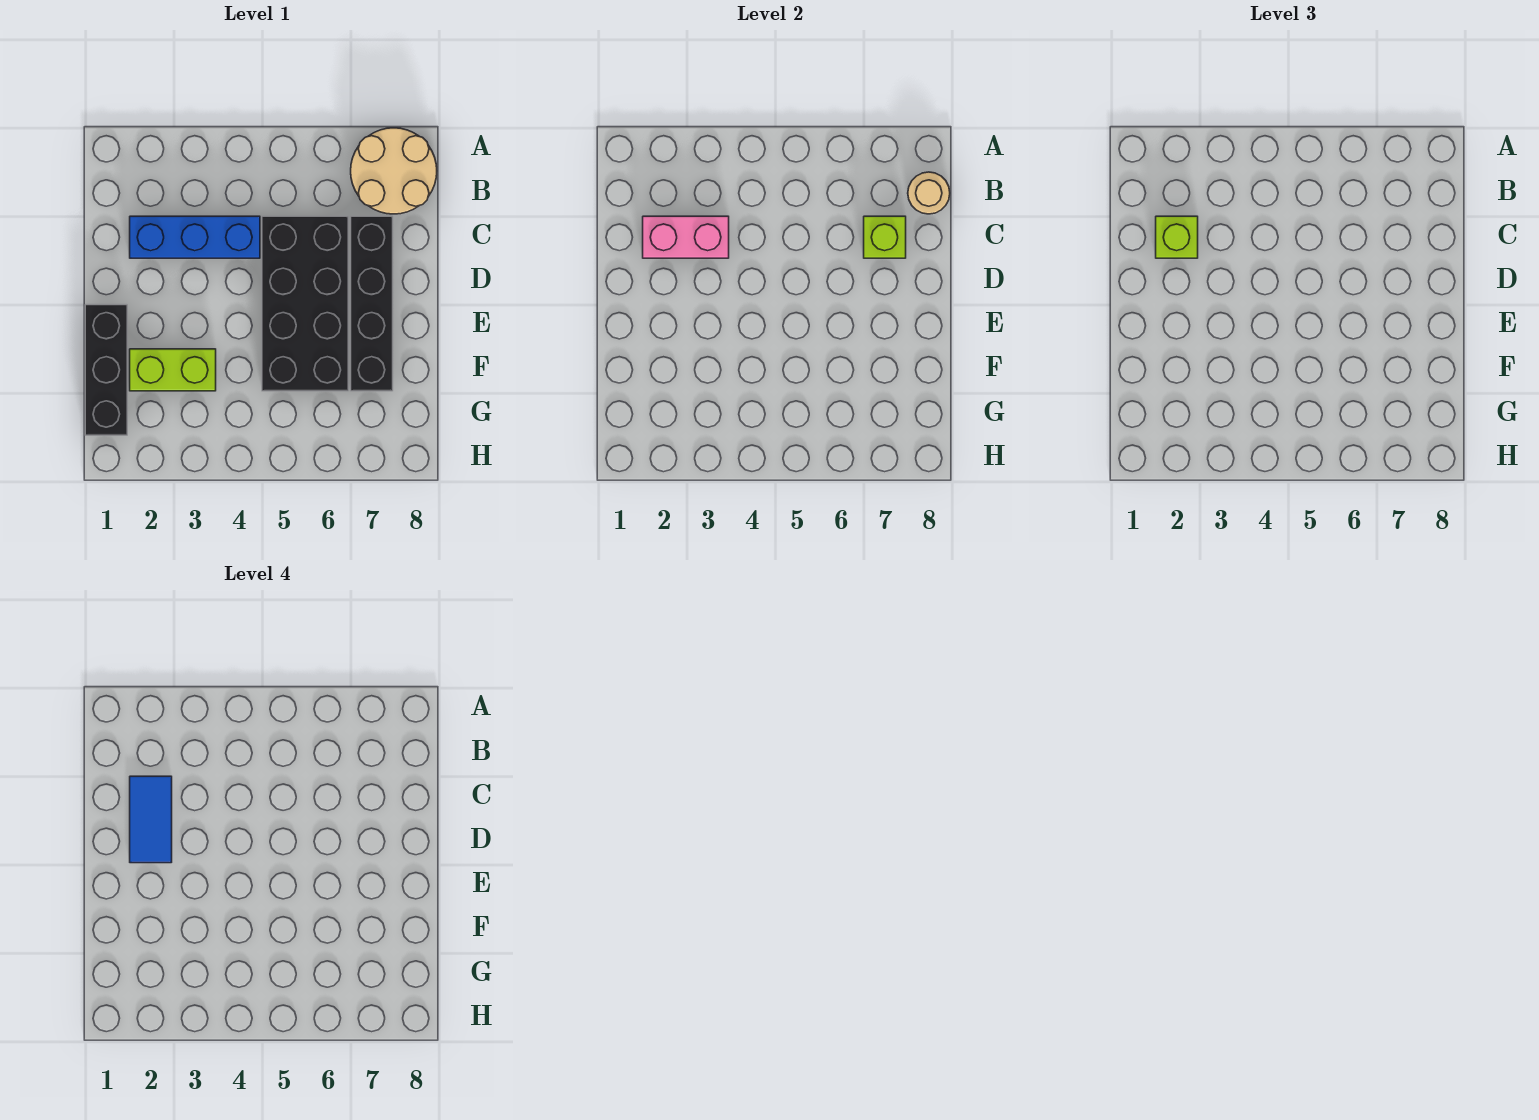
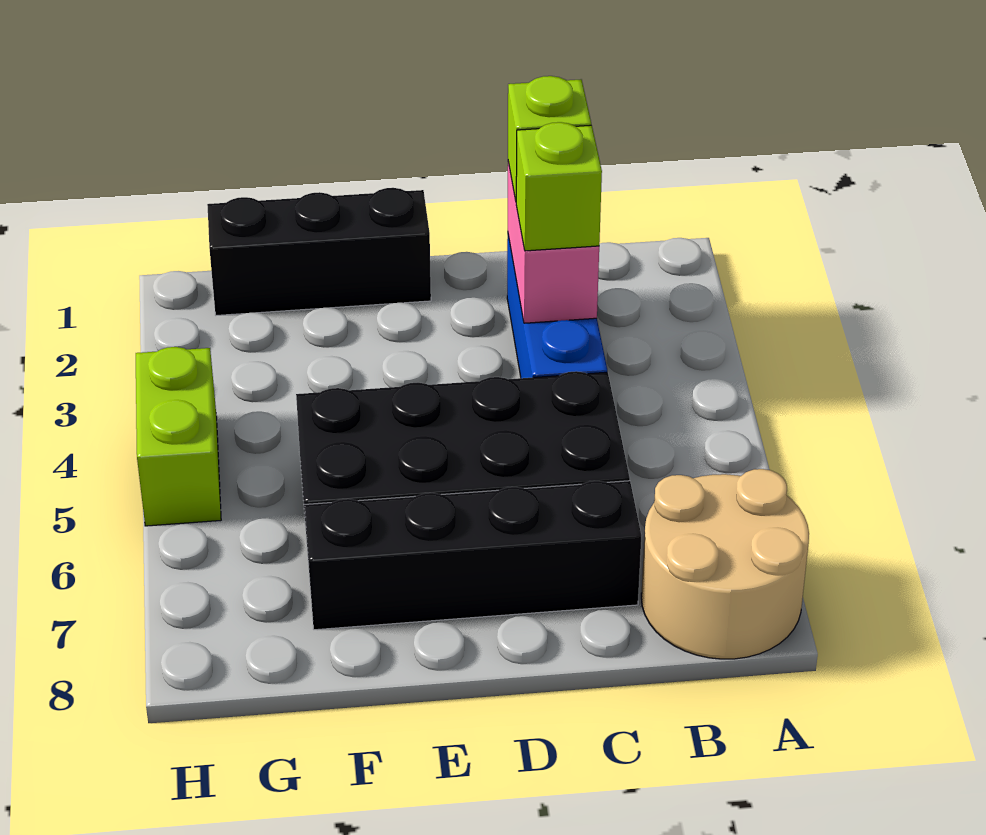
tan 1x1 round brick [908,172,950,214] -> none
blue 1x2 tile [130,776,172,863] -> none
lime 1x1 brick [864,216,906,258] -> lime 1x1 brick moved to [516,122,602,251]
lime 1x2 brick [130,349,216,391] -> lime 1x2 brick moved to [136,347,221,526]

